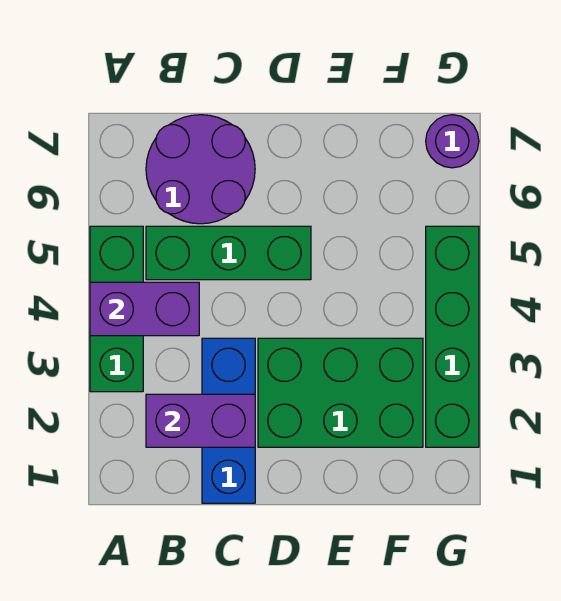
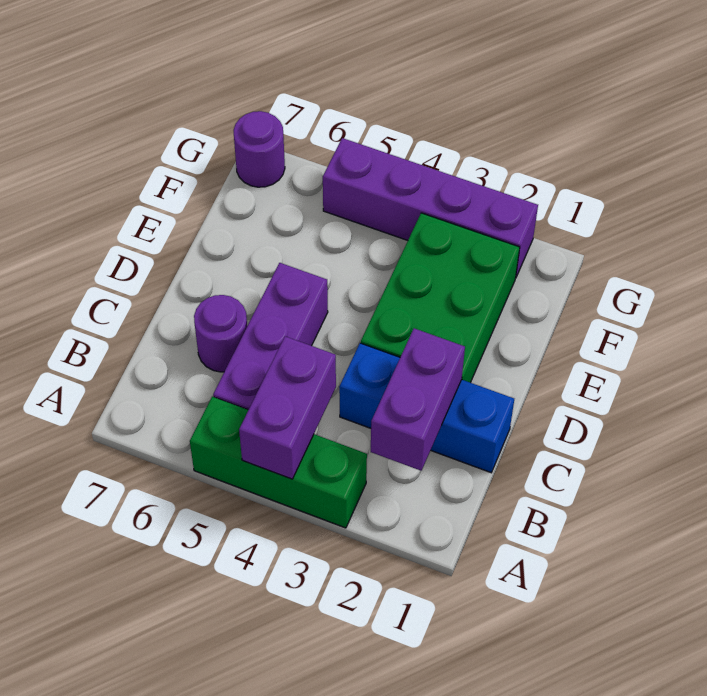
green 1x3 brick [146,226,311,280] -> purple 1x3 brick [213,263,328,410]
purple 2x2 round brick [146,115,255,224] -> purple 1x1 round brick [194,295,247,372]
green 1x4 brick [426,226,479,447] -> purple 1x4 brick [323,138,538,278]

